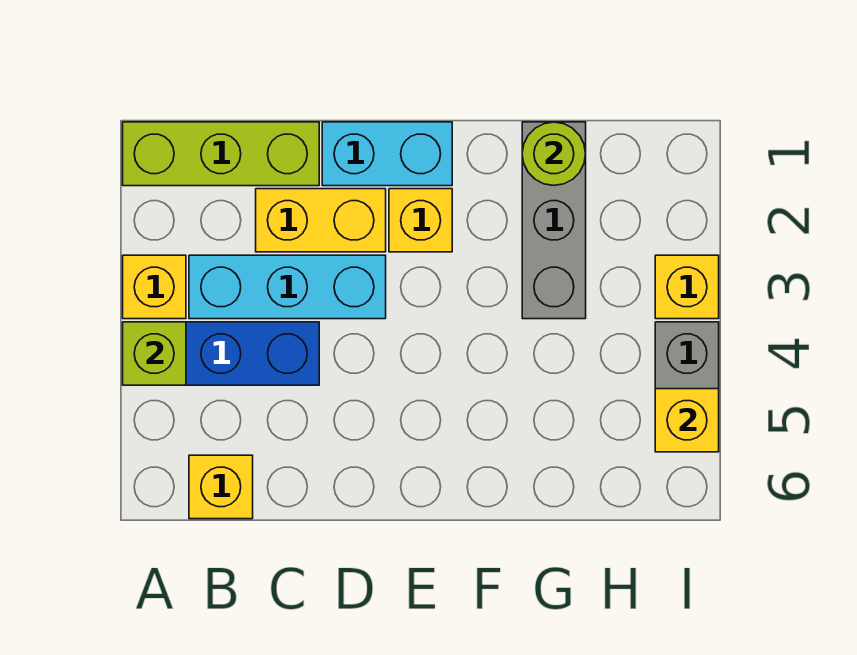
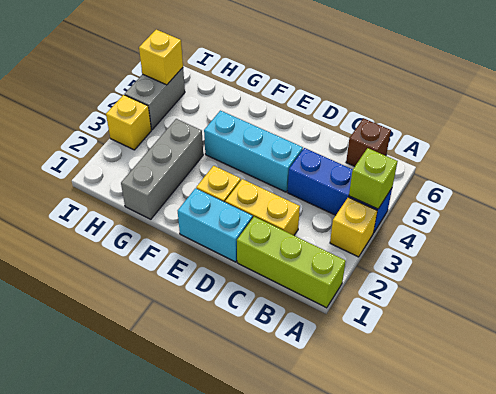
cyan 1x3 brick [189,255,386,319] -> cyan 1x3 brick moved to [204,111,303,192]
yellow 1x1 brick [189,455,253,519] -> brown 1x1 brick [346,118,391,166]
lime 1x1 round brick [522,122,586,185] -> none

